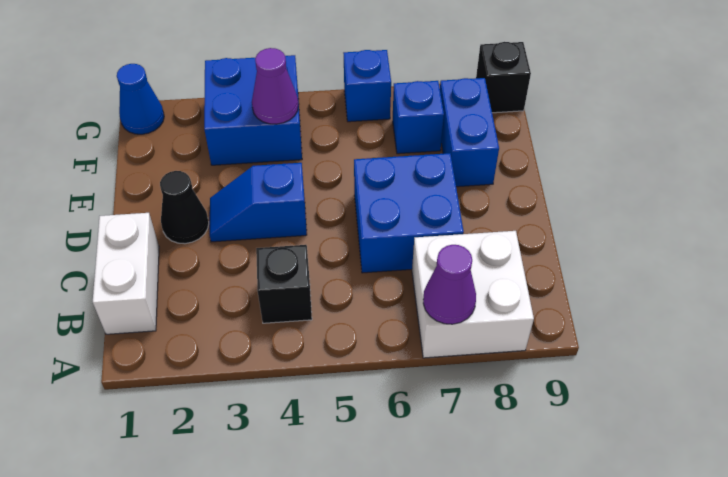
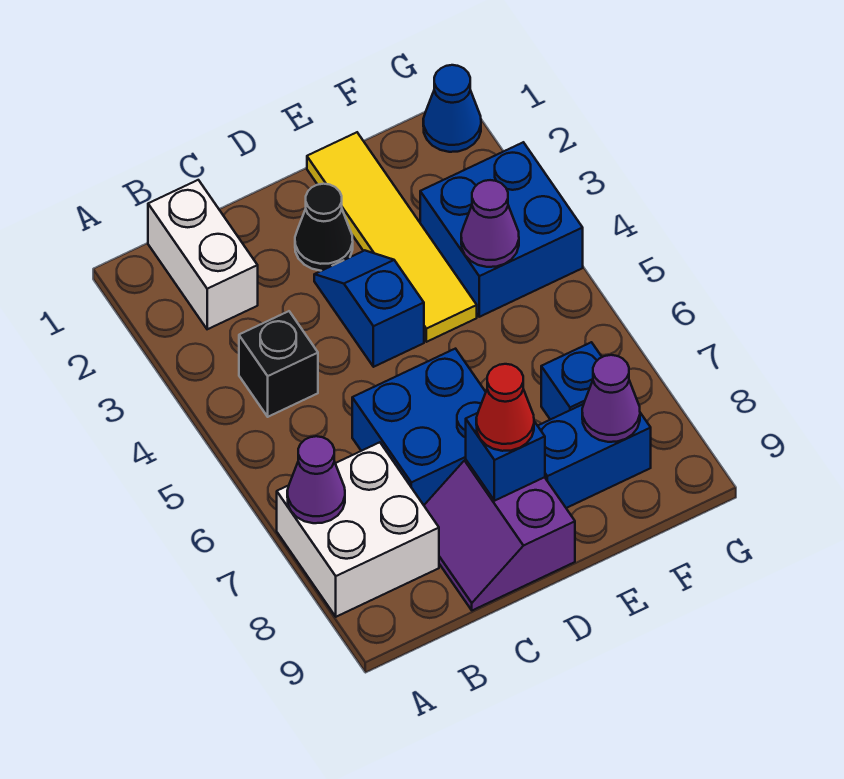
white 1x2 brick [93,213,159,334] -> white 1x2 brick turned to [148,180,258,329]
none -> purple 2x2 slope [424,460,575,610]
none -> red 1x1 cone [476,364,534,451]
none -> yellow 1x4 tile [307,132,477,342]
none -> purple 1x1 cone [582,355,640,442]
blue 1x1 brick [344,50,391,122] -> blue 1x1 brick moved to [466,413,545,501]
black 1x1 brick [476,42,531,113] -> none

